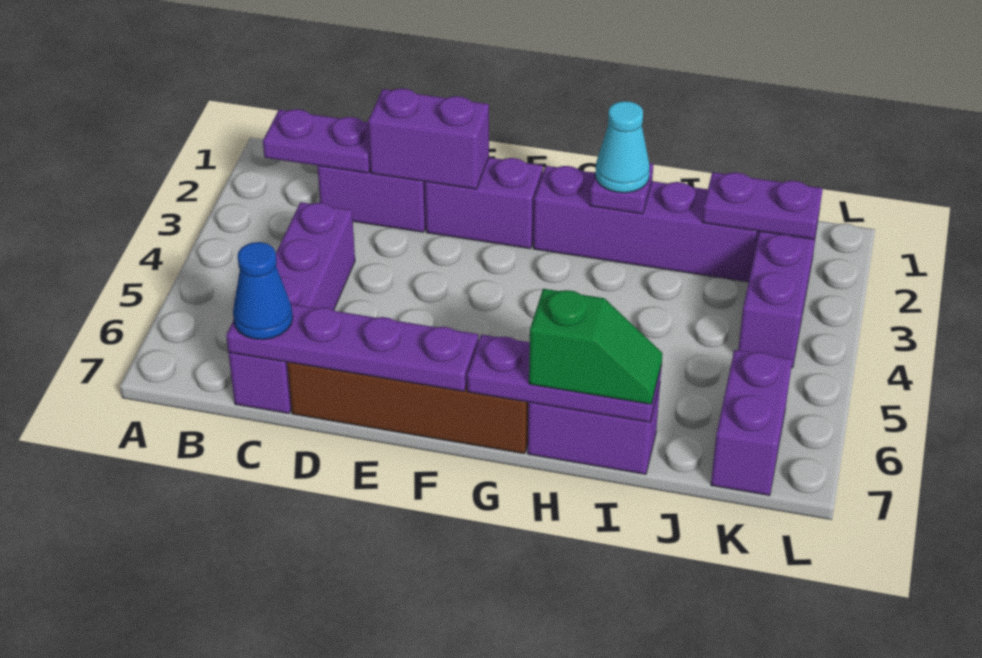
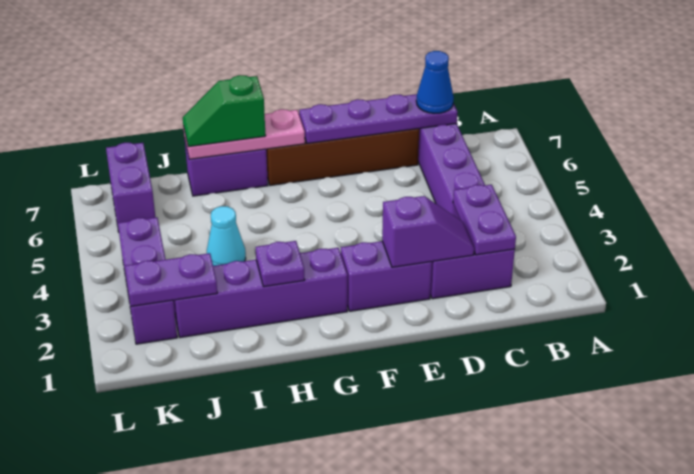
purple 1x2 plate [263,109,371,173] -> purple 1x2 plate turned to [453,185,516,255]
purple 1x2 brick [368,88,489,189] -> purple 1x2 slope [382,196,474,267]
purple 1x3 plate [467,335,662,422] -> pink 1x3 plate [183,109,305,159]
cyan 1x1 cone [595,101,650,193] -> cyan 1x1 cone moved to [207,206,246,266]

